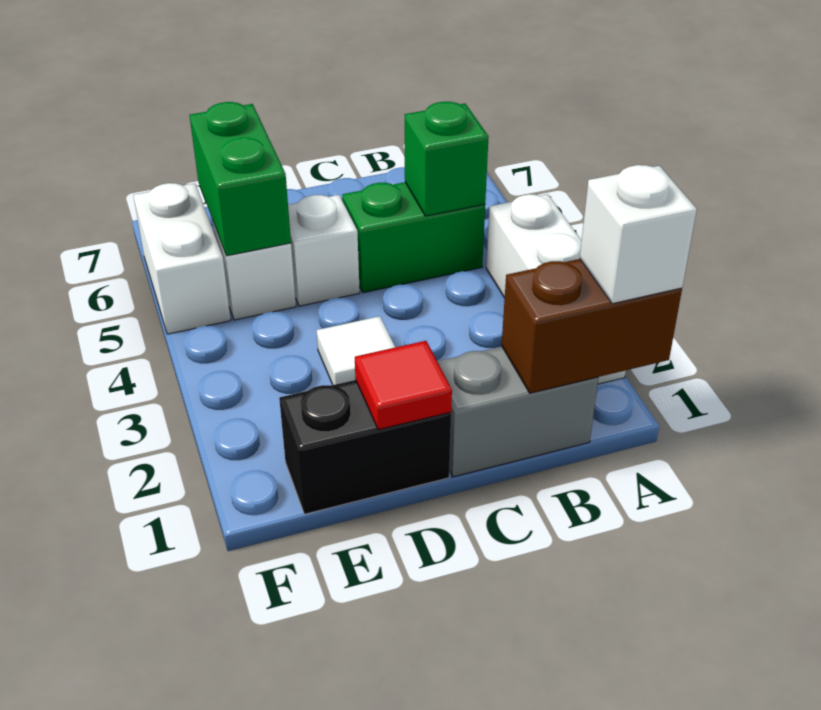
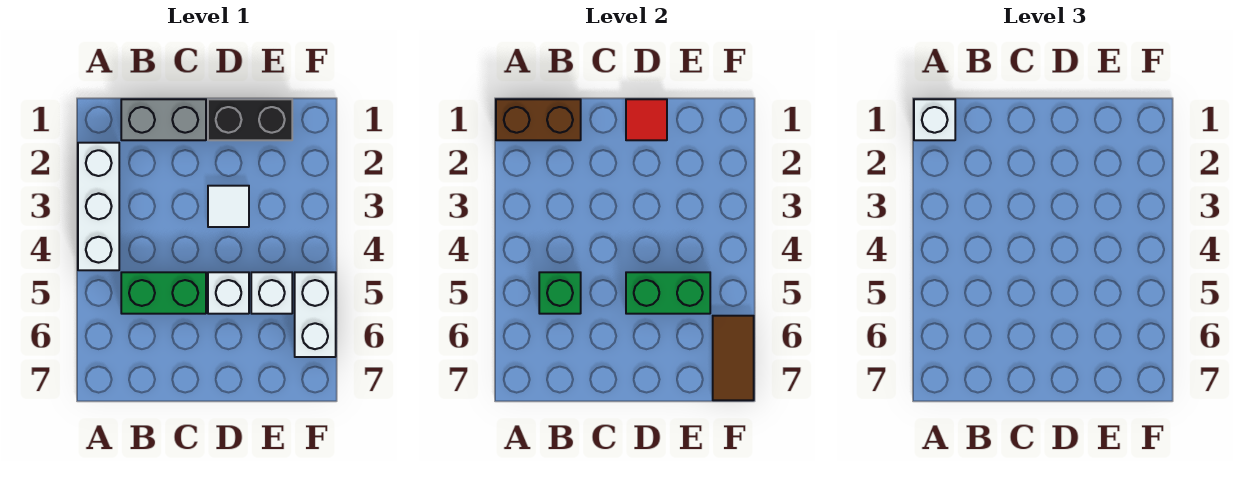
green 1x2 brick [190,102,291,256] -> green 1x2 brick turned to [626,272,710,314]
none -> brown 1x2 tile [713,316,754,400]

